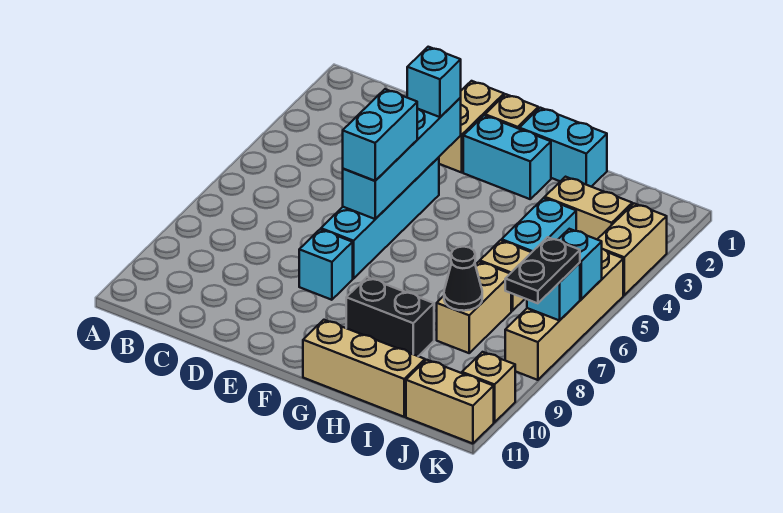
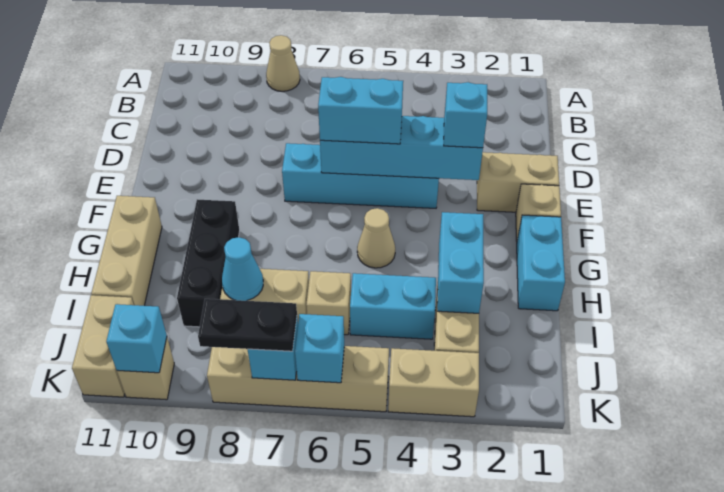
none -> tan 1x1 cone [266,35,300,91]
cyan 1x1 brick [299,229,353,300] -> cyan 1x1 brick moved to [106,304,167,373]
cyan 1x2 brick [463,115,551,199] -> cyan 1x2 brick moved to [437,212,484,313]
none -> tan 1x1 cone [357,208,395,268]
black 1x2 brick [346,277,434,356] -> black 1x3 brick [177,199,240,327]
black 1x1 cone [444,247,482,311] -> cyan 1x1 cone [222,237,263,301]

